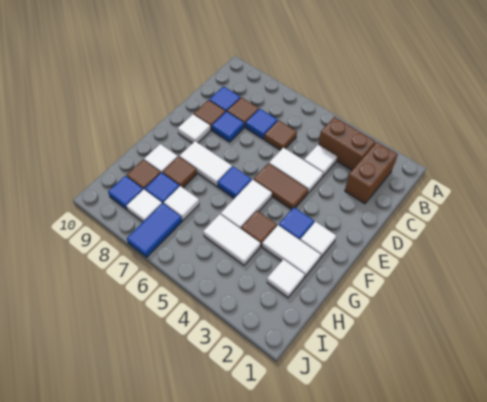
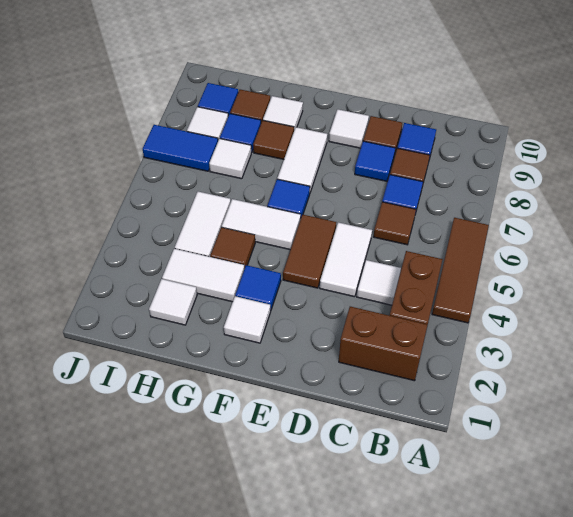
none -> brown 1x3 tile [432,218,489,323]
white 1x2 tile [262,225,321,277] -> white 1x2 tile turned to [162,249,244,302]

